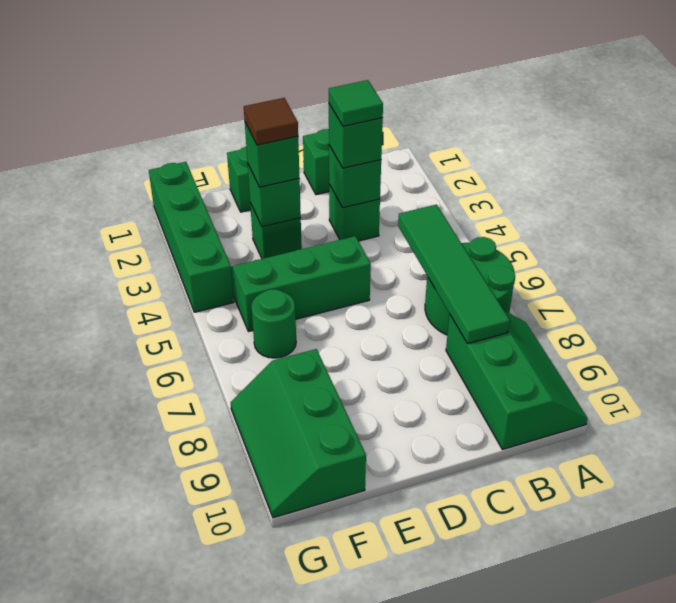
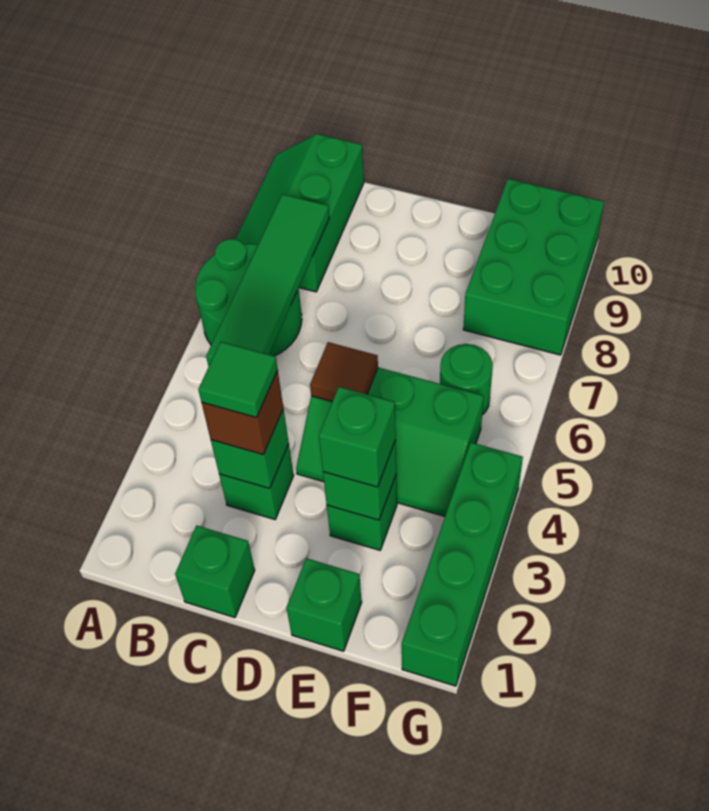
green 1x1 brick [329,104,383,168] -> brown 1x1 brick [202,371,283,454]
brown 1x1 tile [244,98,298,145] -> brown 1x1 tile moved to [310,342,378,402]
green 2x3 slope [231,349,366,518] -> green 2x3 brick [463,179,604,355]

